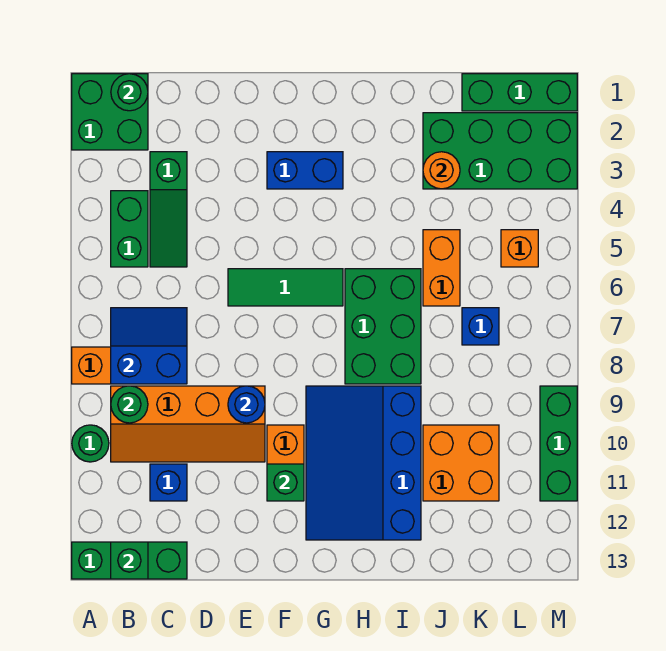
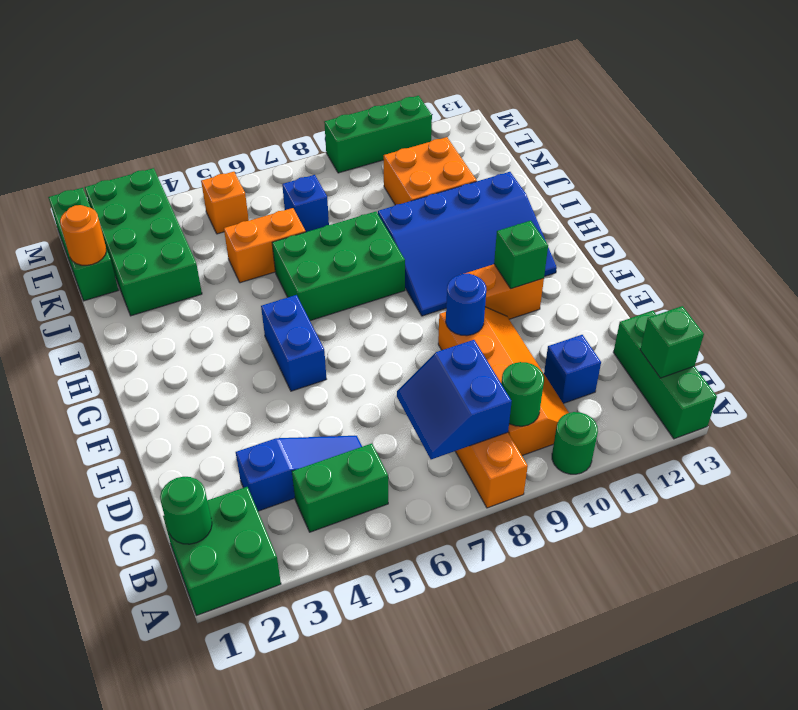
green 1x3 slope [150,152,187,267] -> blue 1x3 slope [236,436,362,511]
green 1x3 tile [228,269,343,306] -> none
blue 1x2 brick [267,152,343,189] -> blue 1x2 brick moved to [261,295,326,391]
orange 1x1 round brick [423,152,460,189] -> orange 1x1 round brick moved to [60,205,106,265]

